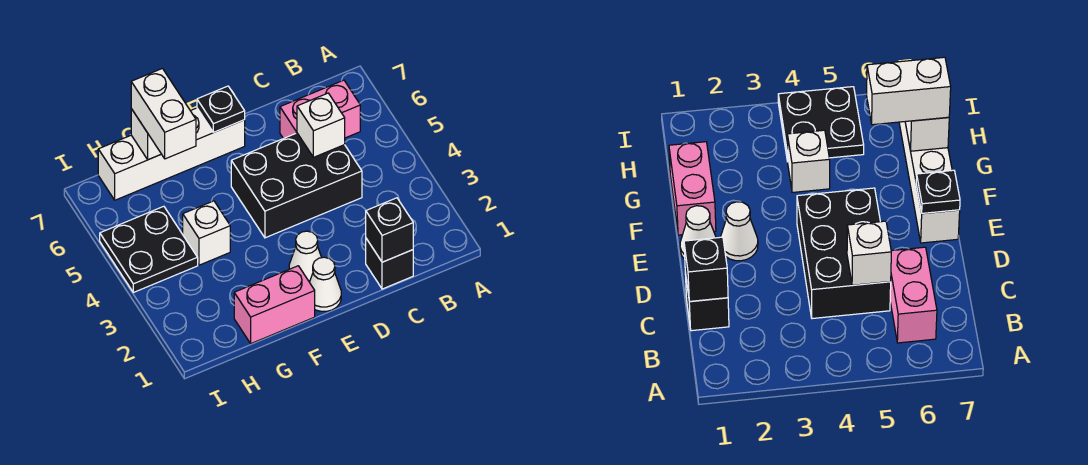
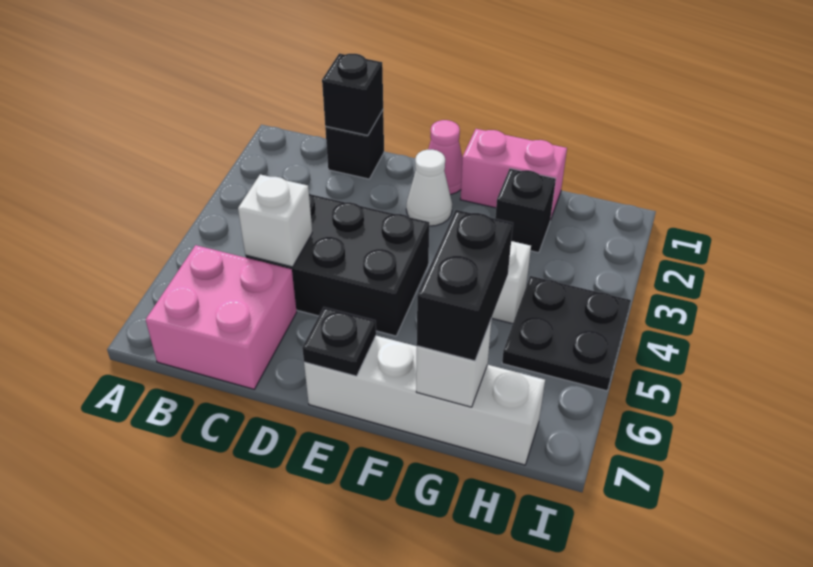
pink 1x2 brick [280,80,360,139] -> pink 2x2 brick [146,245,297,389]
white 1x1 cone [310,257,341,311] -> pink 1x1 cone [428,120,463,195]
none -> black 1x1 brick [495,169,556,253]
white 1x2 brick [131,68,196,159] -> black 1x2 brick [417,210,513,361]

